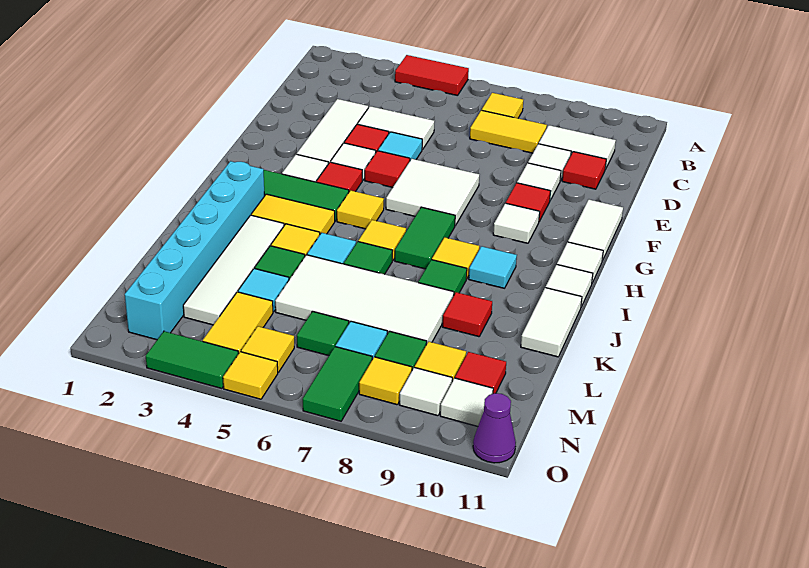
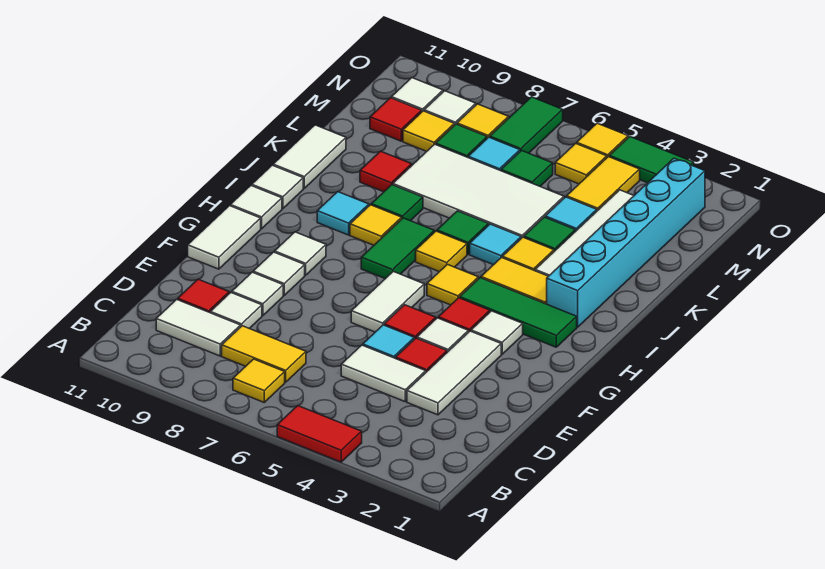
white 2x2 tile [386,159,479,226] -> white 1x2 tile [351,271,424,332]
red 1x1 tile [506,183,551,221] -> white 1x1 tile [253,252,305,295]
purple 1x1 cone [473,393,516,463] -> none

